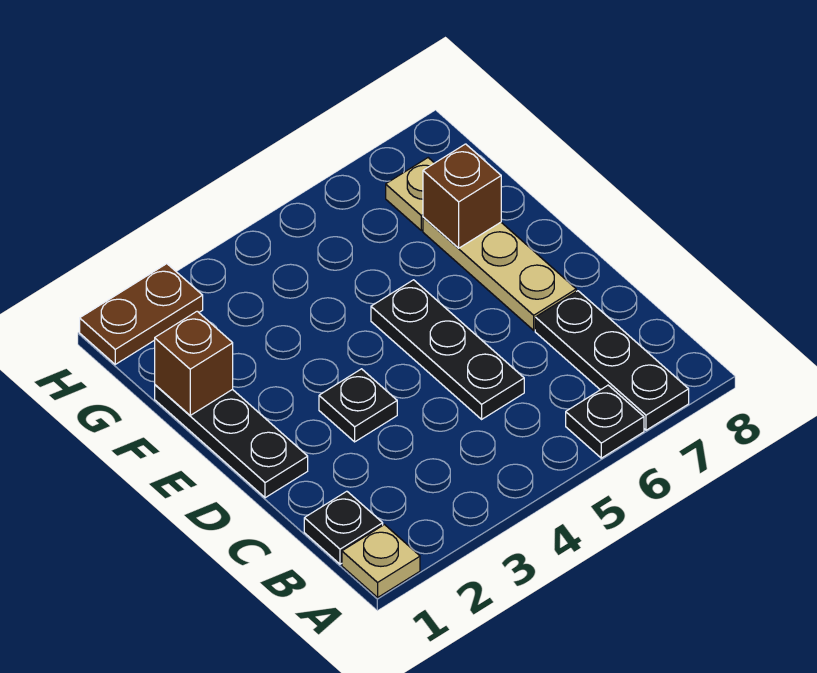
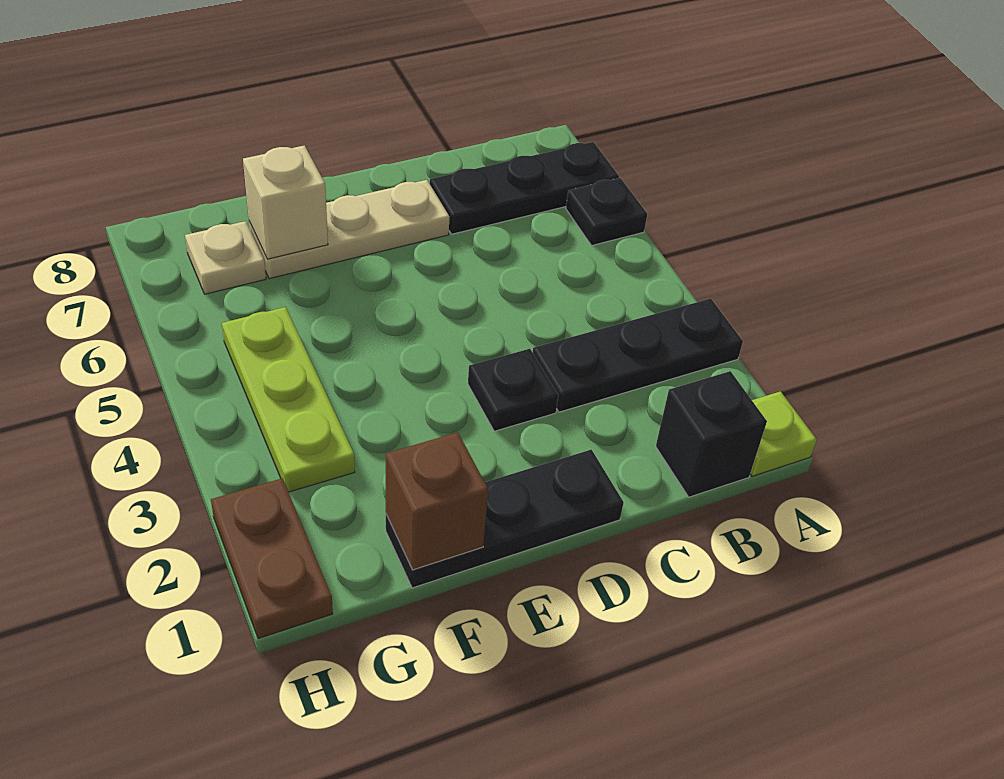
tan 1x1 plate [342,525,420,597] -> lime 1x1 plate [750,391,817,476]
black 1x1 plate [304,491,383,564] -> black 1x1 brick [656,371,767,497]
black 1x3 plate [371,280,524,419] -> black 1x3 plate moved to [533,299,743,412]
brown 1x1 brick [423,144,501,248] -> tan 1x1 brick [243,145,328,259]
none -> lime 1x3 plate [222,307,355,492]

